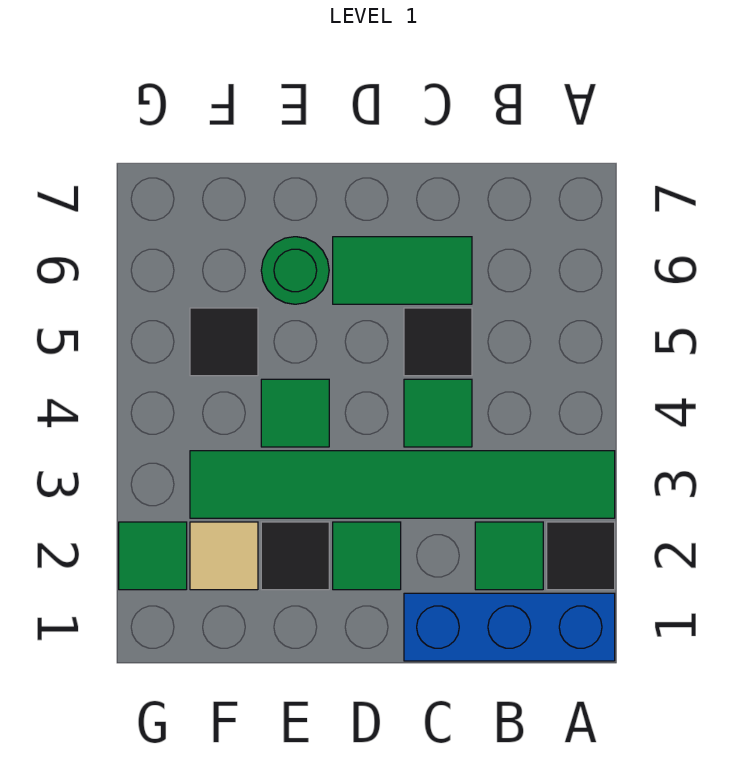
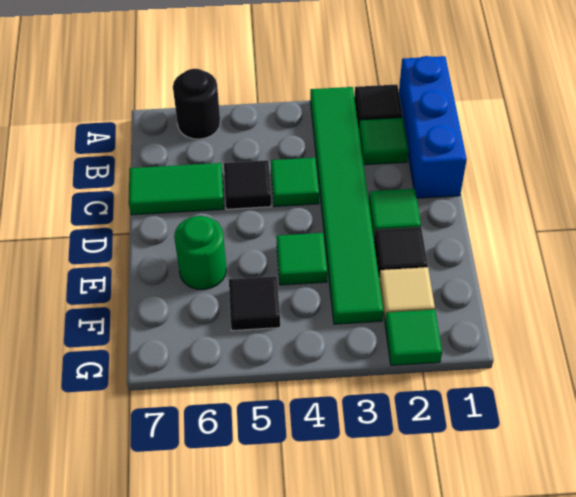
none -> black 1x1 round brick [173,69,220,139]
green 1x2 tile [333,237,472,304] -> green 1x2 tile turned to [129,163,224,215]

